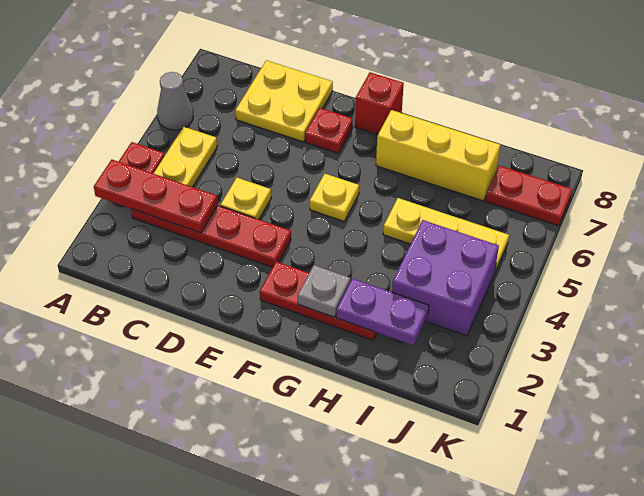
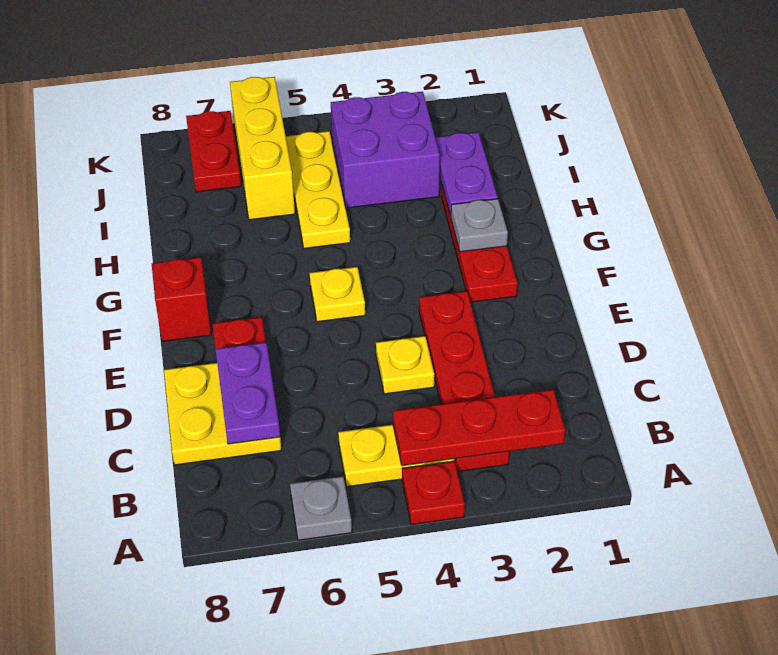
red 1x3 plate [94,160,218,233] -> red 1x3 plate turned to [393,390,565,466]
grey 1x1 cone [157,72,193,130] -> grey 1x1 plate [290,476,352,540]
none -> purple 1x2 plate [216,342,280,444]
yellow 1x3 brick [376,110,500,201] -> yellow 1x3 brick moved to [230,77,295,220]

